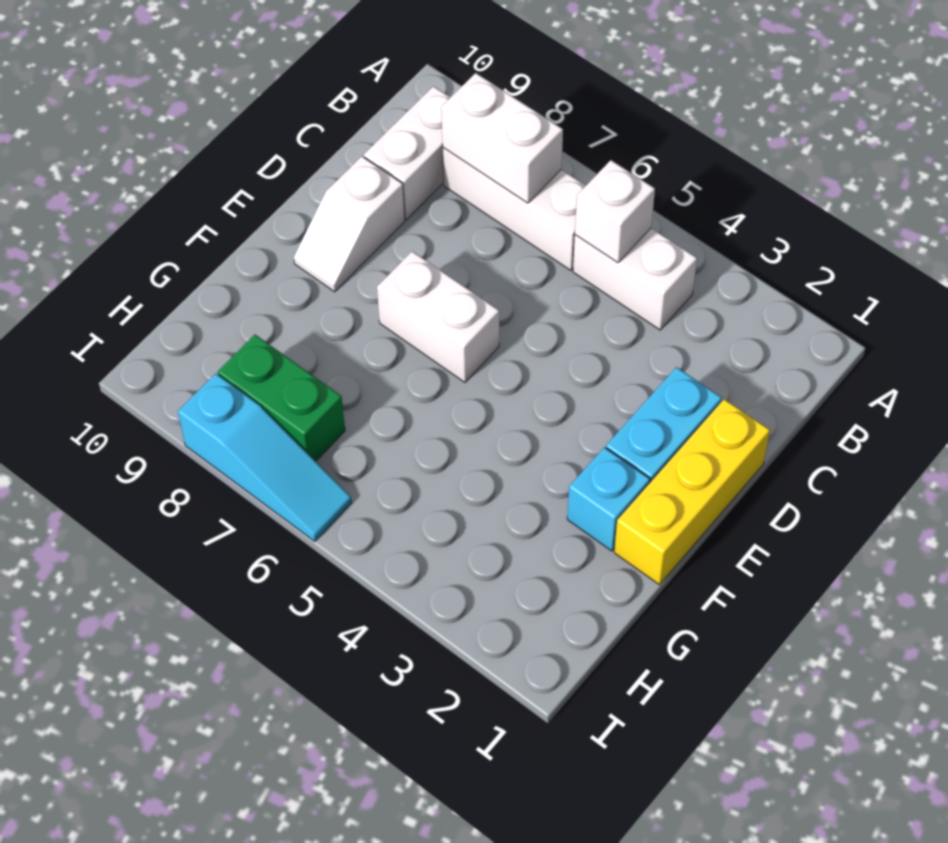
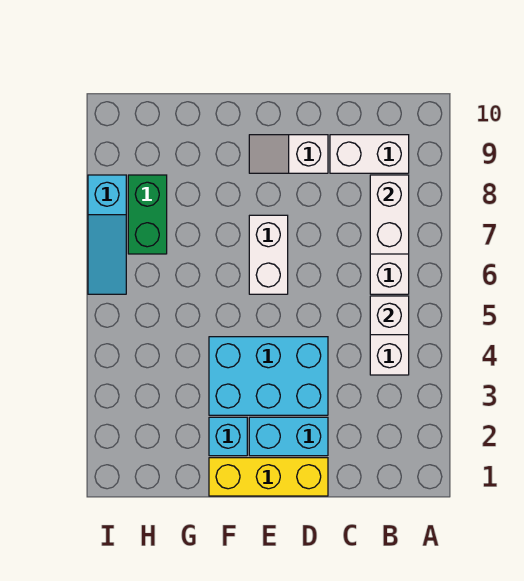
none -> cyan 2x3 brick [209,337,328,415]

